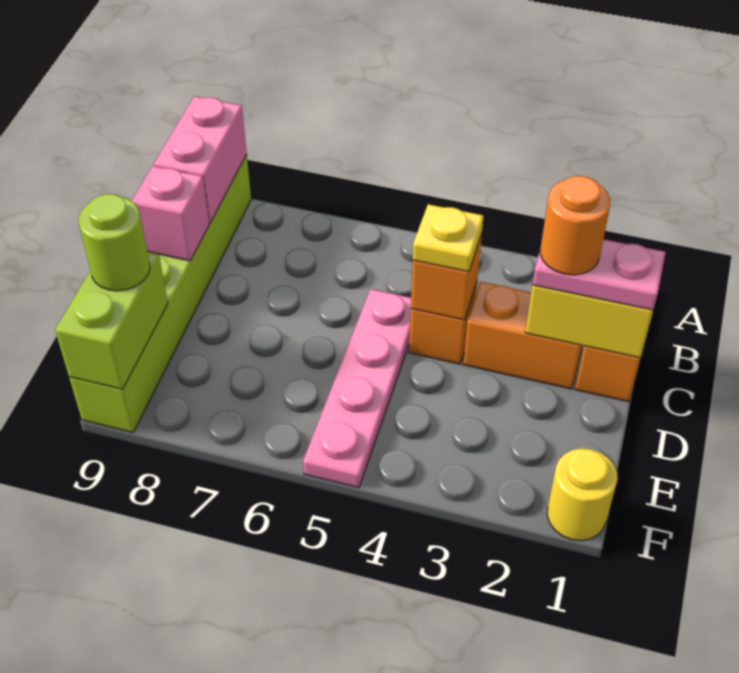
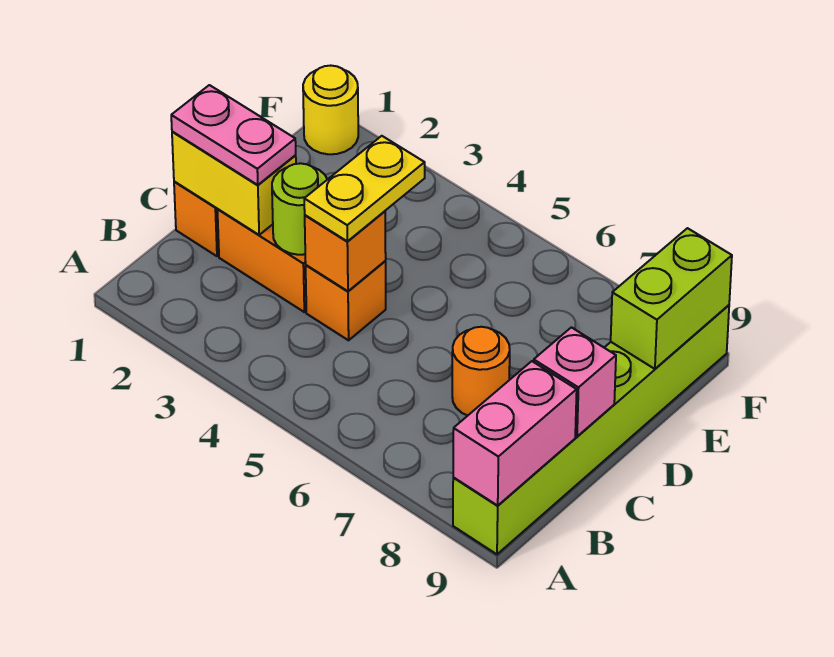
orange 1x1 round brick [540,176,610,275] -> orange 1x1 round brick moved to [452,327,510,416]
yellow 1x1 plate [413,204,484,272] -> yellow 1x2 plate [304,136,425,241]
pink 1x4 plate [303,289,411,488] -> none
lime 1x1 round brick [79,194,150,291] -> lime 1x1 round brick moved to [272,163,327,255]

